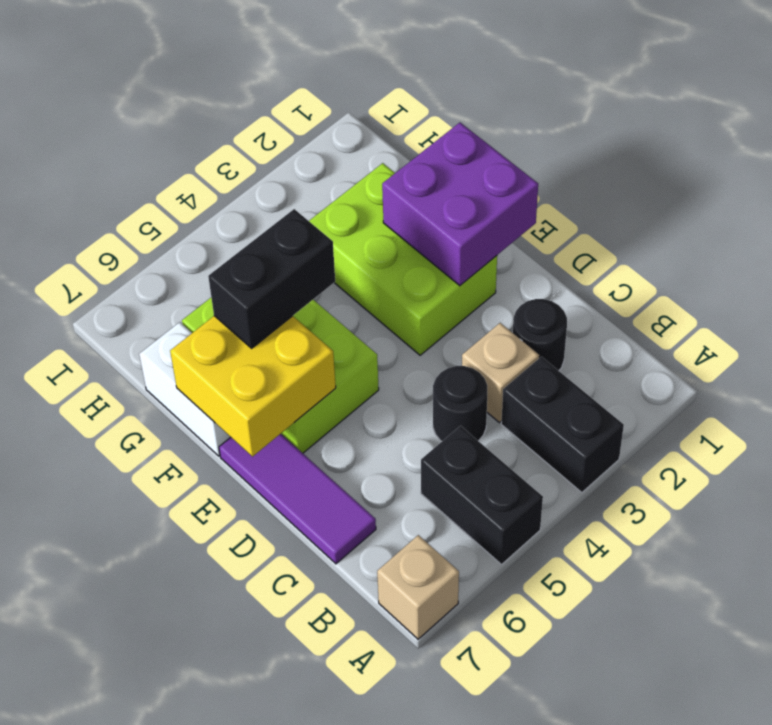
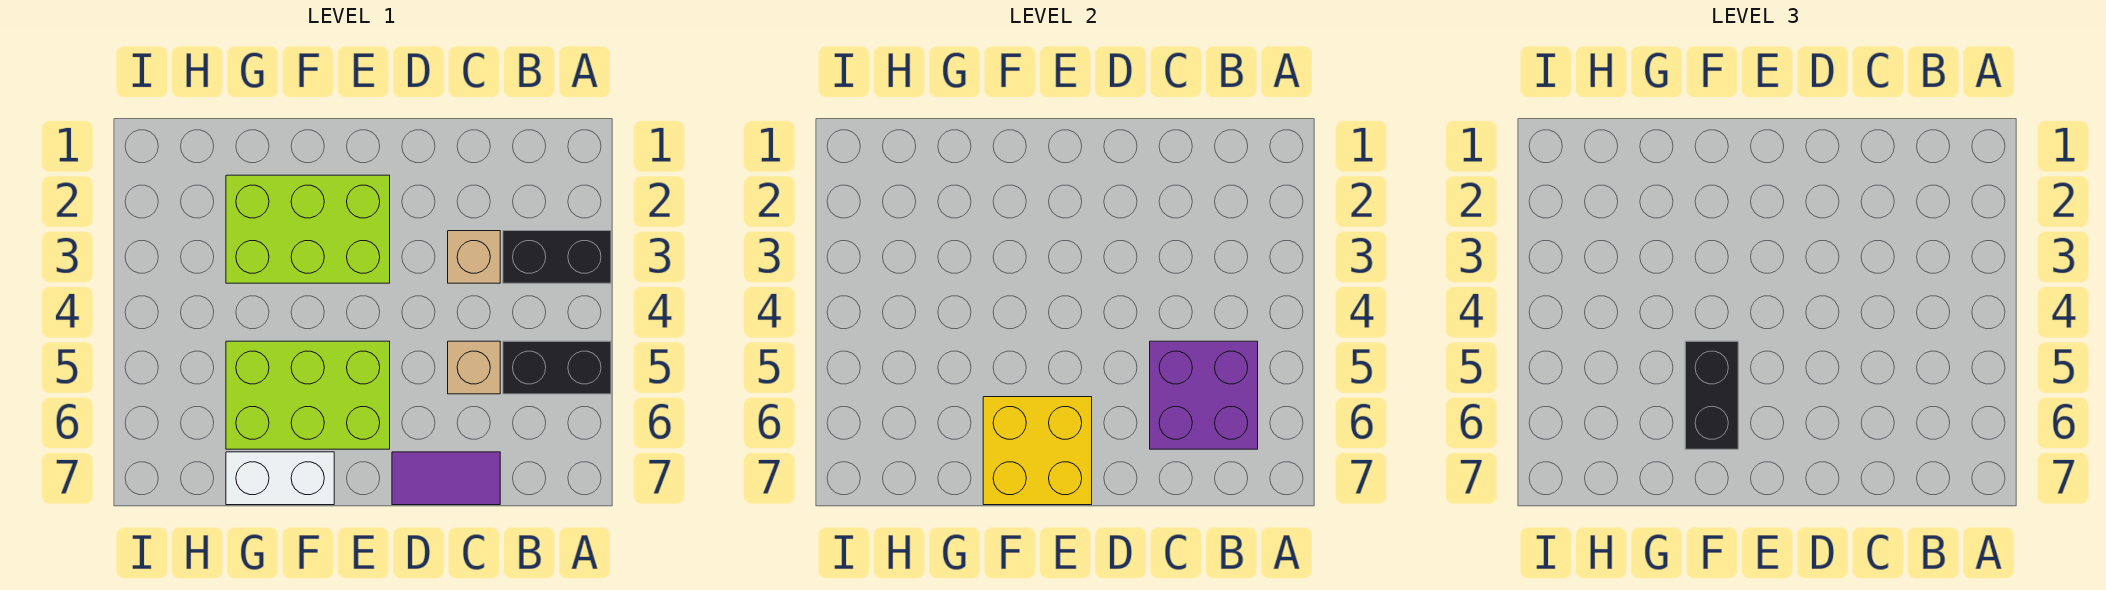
tan 1x1 brick [377,535,459,639] -> tan 1x1 brick moved to [448,341,500,394]
black 1x1 round brick [513,299,567,371] -> none
black 1x1 round brick [433,366,487,441] -> none
purple 1x3 tile [219,434,376,564] -> purple 1x2 tile [392,452,500,505]
purple 2x2 brick [382,123,538,286] -> purple 2x2 brick moved to [1150,341,1258,449]

